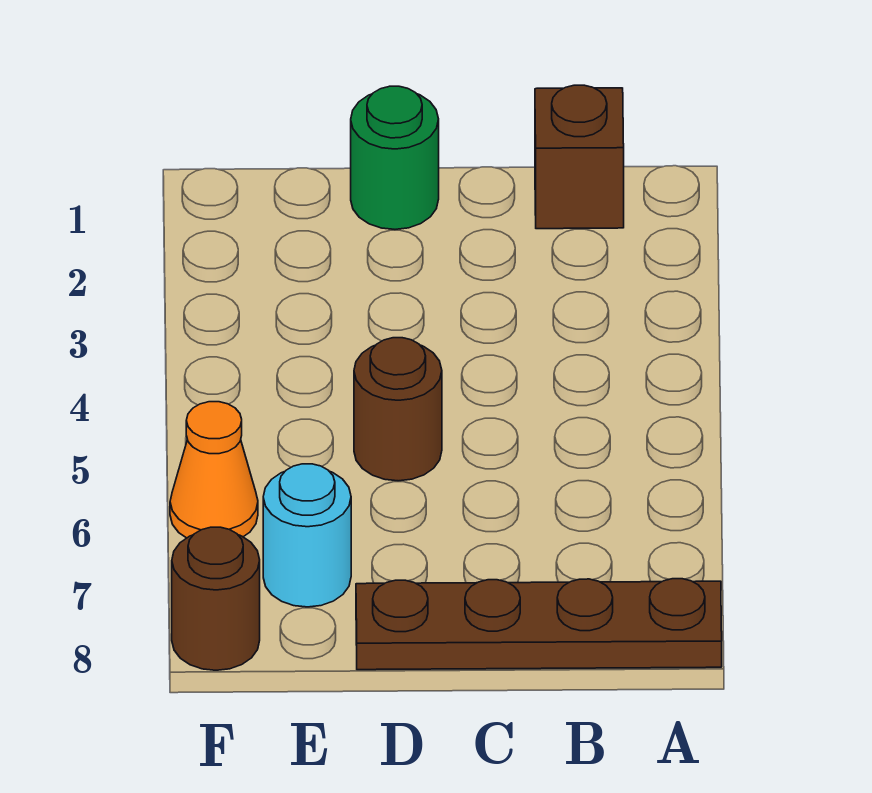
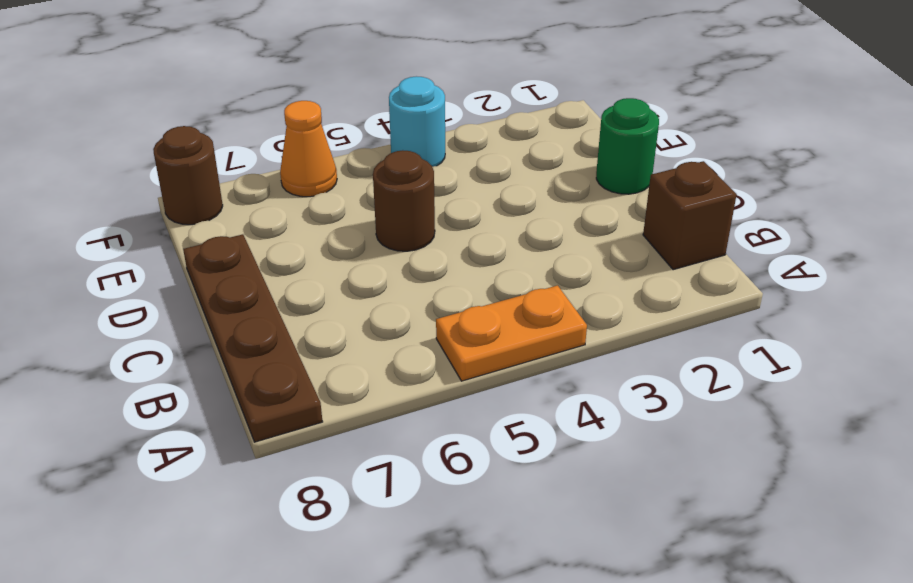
none -> orange 1x2 plate [436,285,587,381]
cyan 1x1 round brick [263,464,351,607] -> cyan 1x1 round brick moved to [389,76,445,167]

